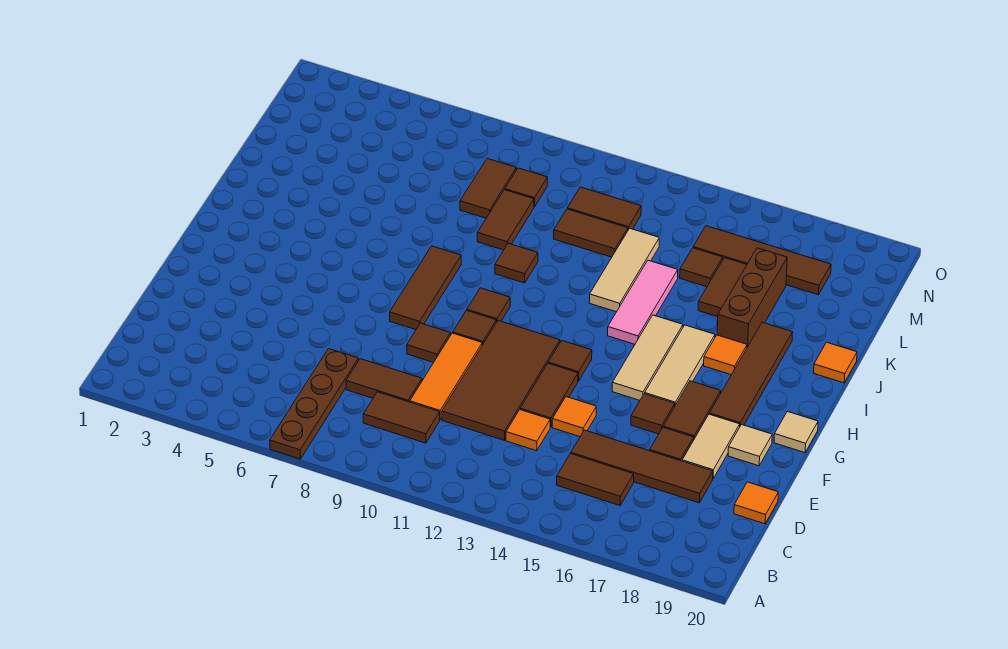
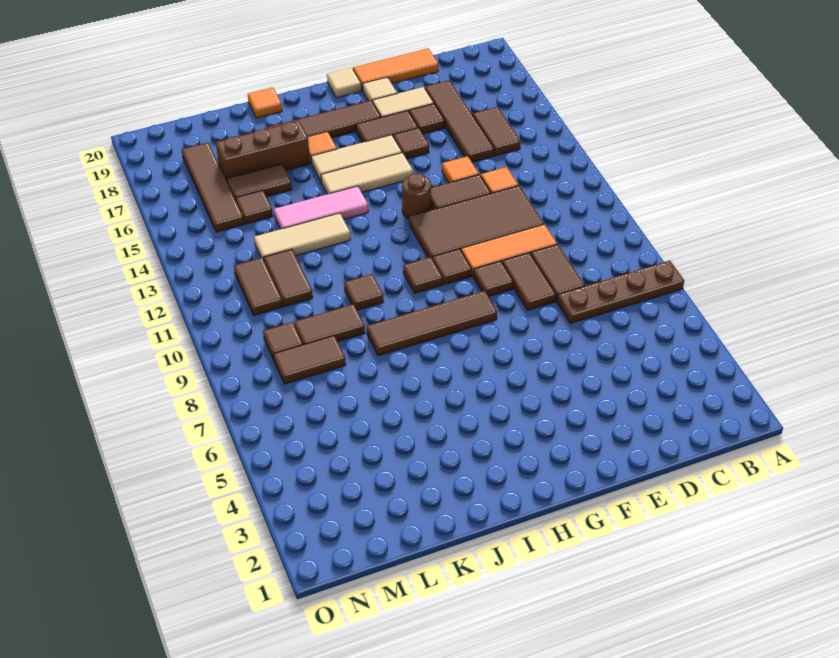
brown 1x2 tile [363,392,440,443] -> brown 1x2 tile moved to [502,253,556,310]
orange 1x1 tile [734,482,778,524] -> orange 1x3 tile [353,48,438,91]
brown 1x3 tile [390,246,461,330] -> brown 1x4 tile [367,291,497,356]
brown 1x1 tile [548,341,592,381] -> brown 1x1 round brick [402,174,431,219]

